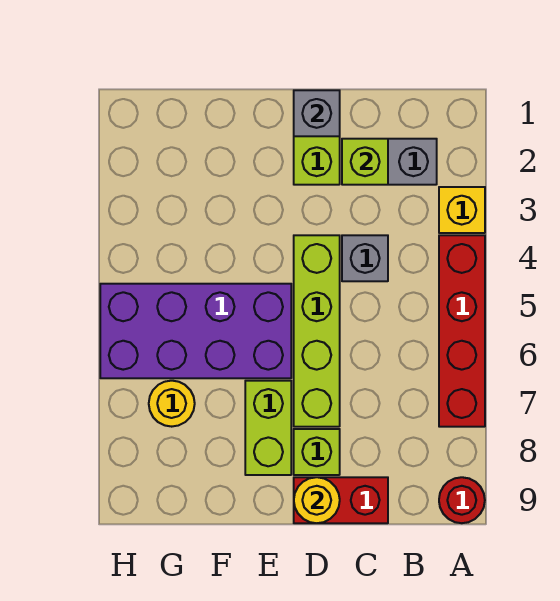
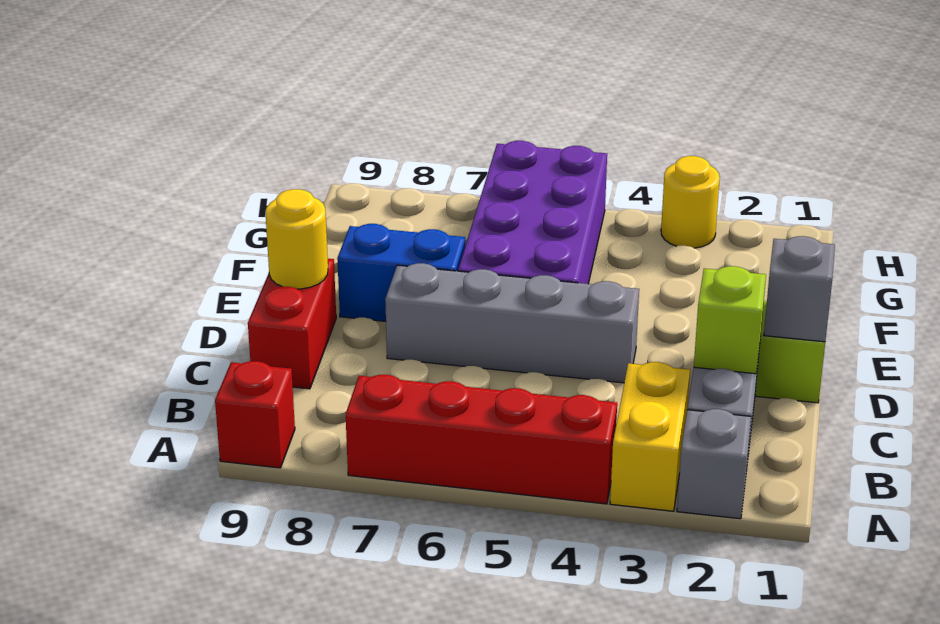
yellow 1x1 brick [439,187,485,233] -> yellow 1x2 brick [610,362,690,511]
red 1x1 round brick [439,477,485,523] -> red 1x1 brick [215,361,295,468]
grey 1x1 brick [342,235,388,281] -> grey 1x1 brick moved to [677,409,751,519]
lime 1x4 brick [294,235,340,427] -> grey 1x4 brick [385,263,639,383]
lime 1x1 brick [294,429,340,475] -> none
lime 1x2 brick [245,381,291,475] -> blue 1x2 brick [337,224,465,321]
yellow 1x1 round brick [149,381,195,427] -> yellow 1x1 round brick moved to [661,156,720,248]

